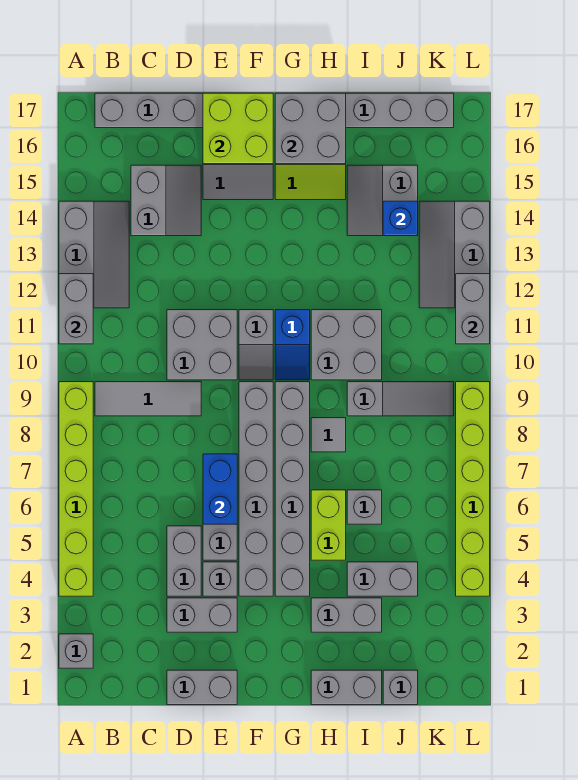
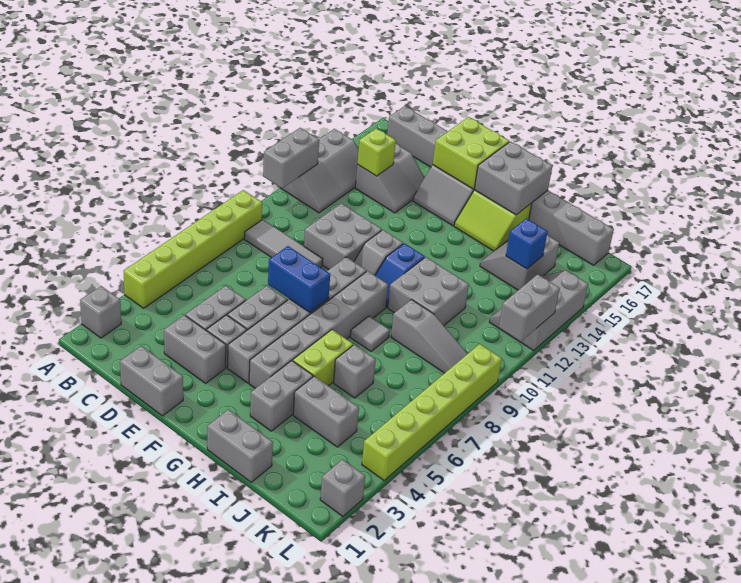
none -> lime 1x1 brick [357,128,396,176]
blue 1x2 brick [203,454,237,524] -> blue 1x2 brick turned to [268,246,330,312]
grey 1x2 brick [311,598,382,632] -> grey 1x2 brick turned to [250,361,313,431]
grey 1x1 brick [383,670,418,705] -> grey 1x1 brick moved to [320,459,365,516]

